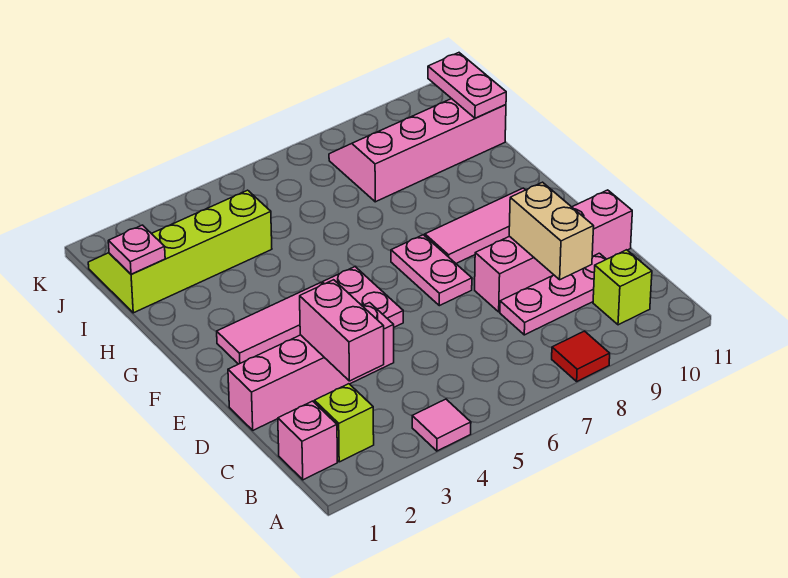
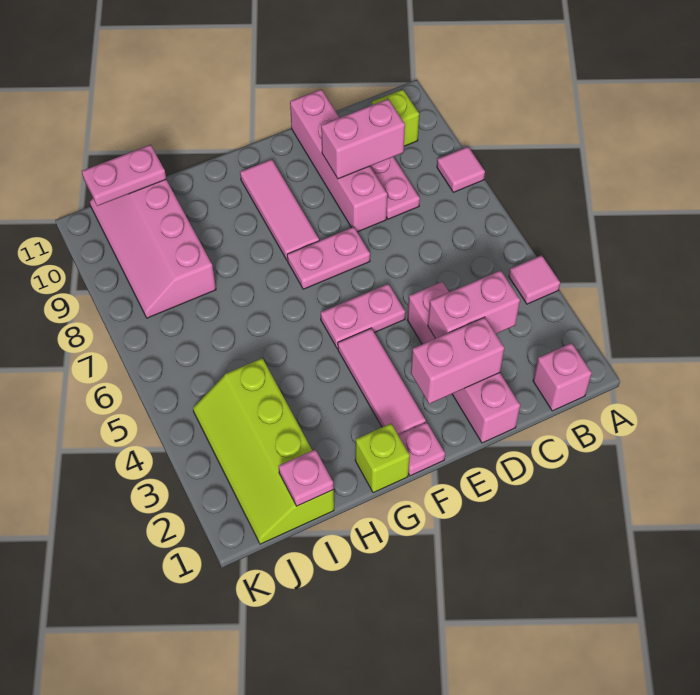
red 1x1 tile [552,331,610,381] -> pink 1x1 tile [437,147,485,192]
lime 1x1 brick [314,384,374,462] -> lime 1x1 brick moved to [355,423,410,493]
tan 1x2 brick [509,182,594,280] -> pink 1x2 brick [321,99,405,179]
none -> pink 1x2 brick [411,317,504,404]
none -> pink 1x1 plate [398,422,445,476]

